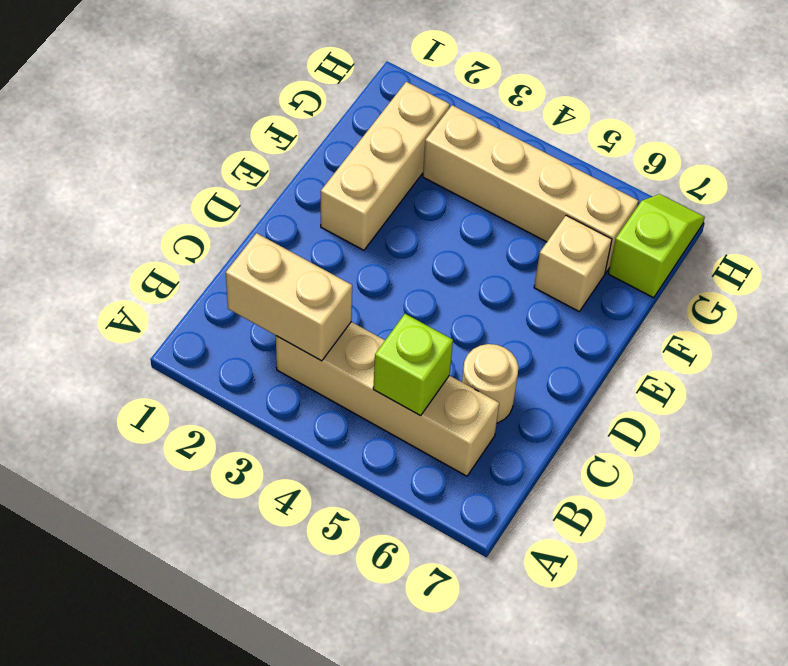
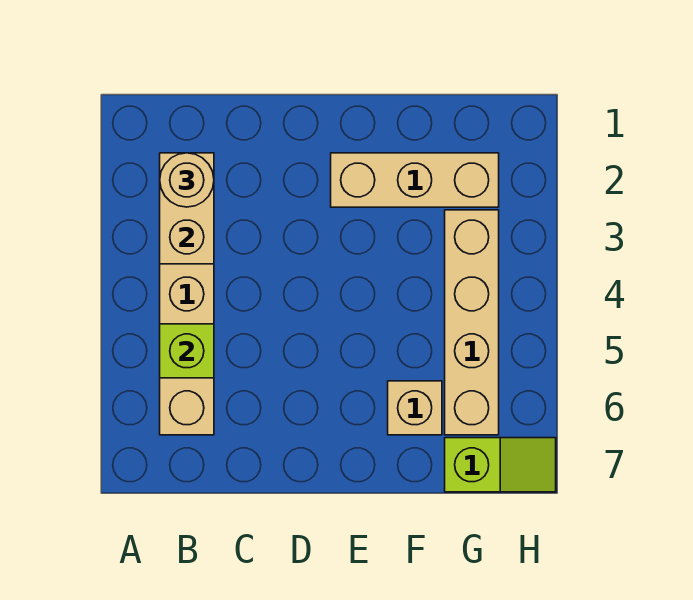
tan 1x1 round brick [462,344,518,423] -> tan 1x1 round brick moved to [160,153,214,207]

